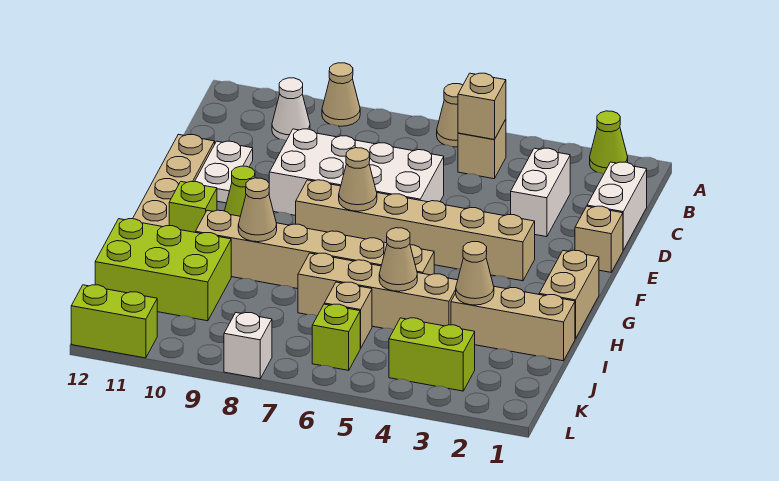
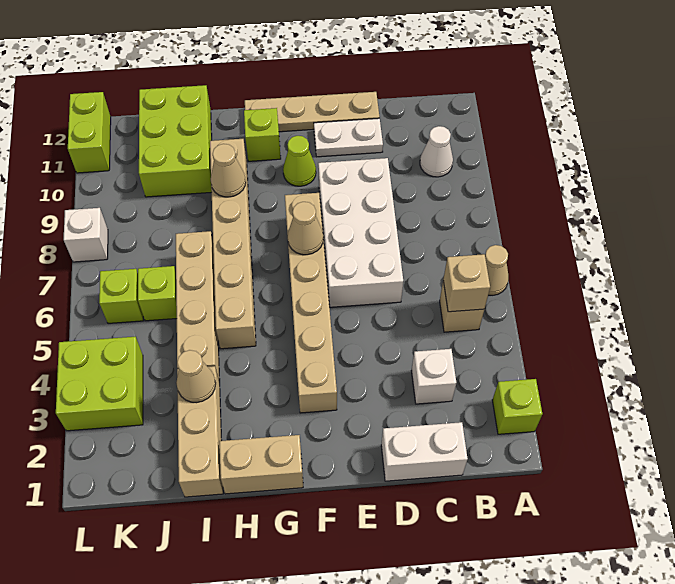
lime 1x1 cone [590,111,628,174] -> lime 1x1 brick [492,379,542,434]
tan 1x1 cone [322,63,360,126] -> none
white 1x2 brick [511,148,570,237] -> white 1x1 brick [411,349,456,404]
tan 1x1 brick [575,206,623,272] -> none
tan 1x1 cone [379,228,417,291] -> none
tan 1x1 brick [324,282,372,348] -> lime 1x1 brick [138,266,177,321]
lime 1x2 brick [389,318,475,391] -> lime 2x2 brick [56,337,143,431]

